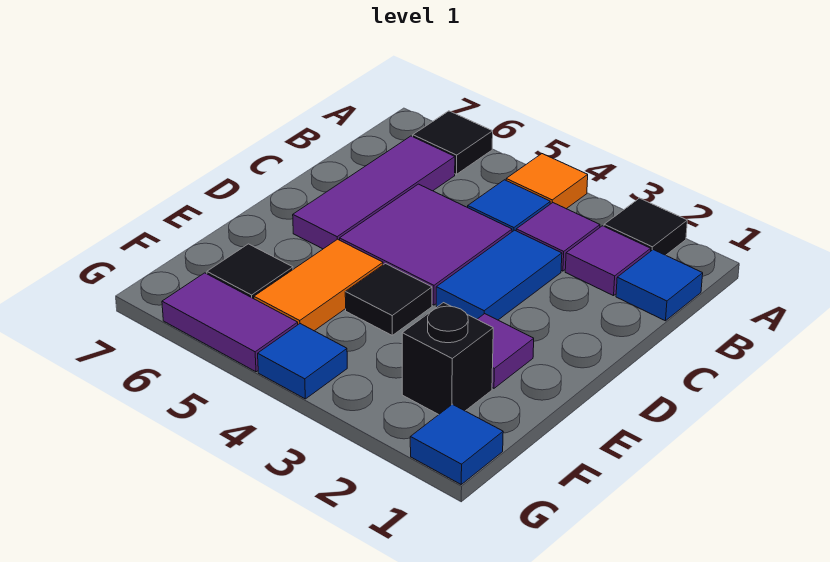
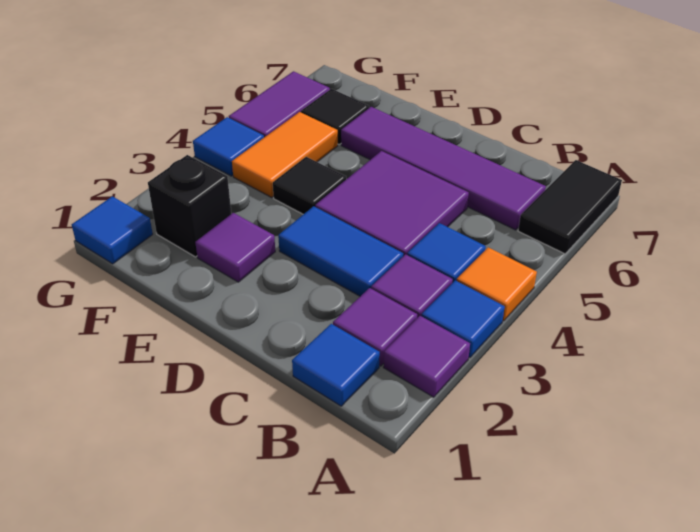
black 1x1 tile [604,198,687,255] -> purple 1x1 tile [383,316,470,397]
none -> blue 1x1 tile [422,280,505,358]
black 1x1 tile [413,111,493,174] -> black 1x2 tile [518,160,622,254]
purple 1x3 tile [293,136,455,249] -> purple 1x4 tile [341,107,546,230]
orange 1x2 tile [254,239,383,331] -> orange 1x2 tile turned to [232,112,338,197]

